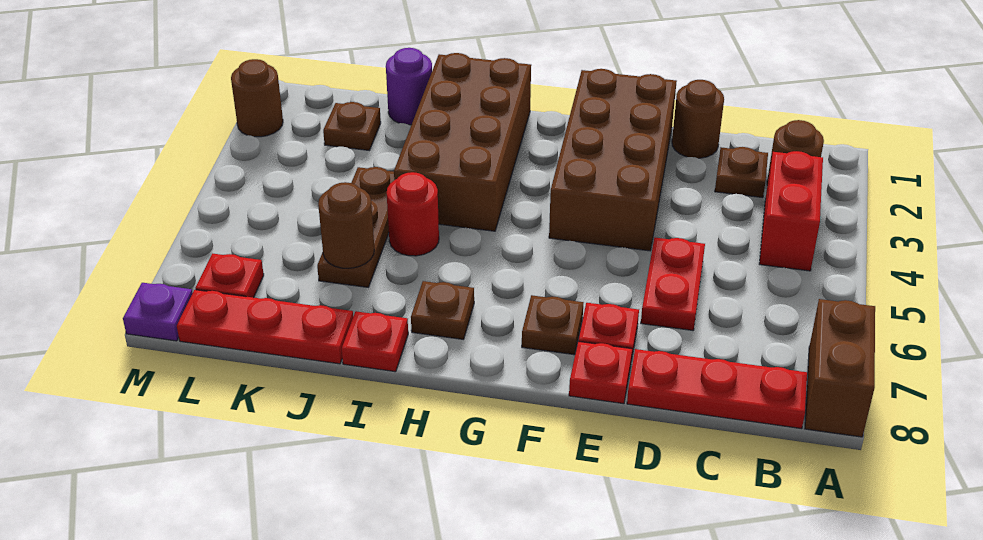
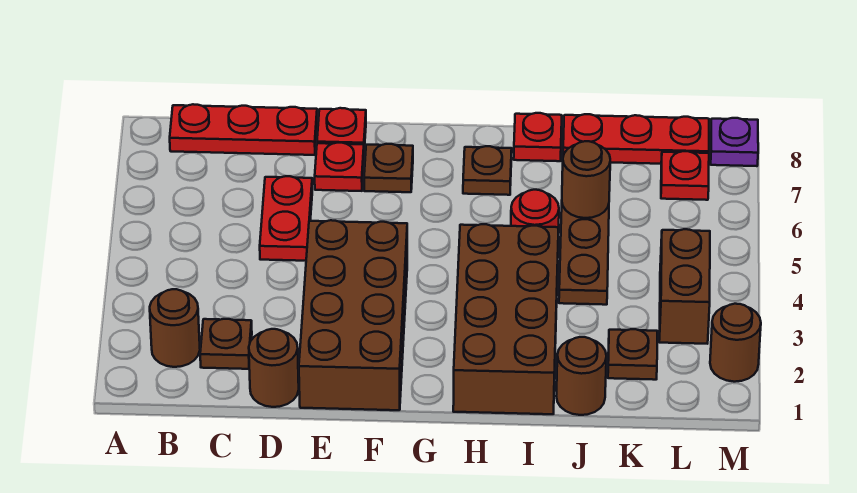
brown 1x2 brick [805,299,875,437] -> brown 1x2 brick moved to [659,229,710,344]
red 1x2 brick [759,151,823,271] -> none
purple 1x1 round brick [386,48,432,125] -> brown 1x1 round brick [556,337,606,415]

